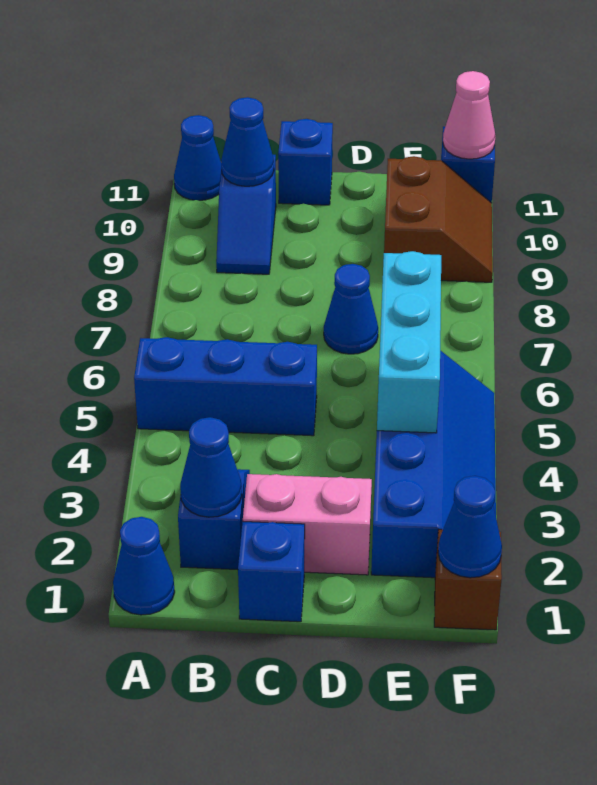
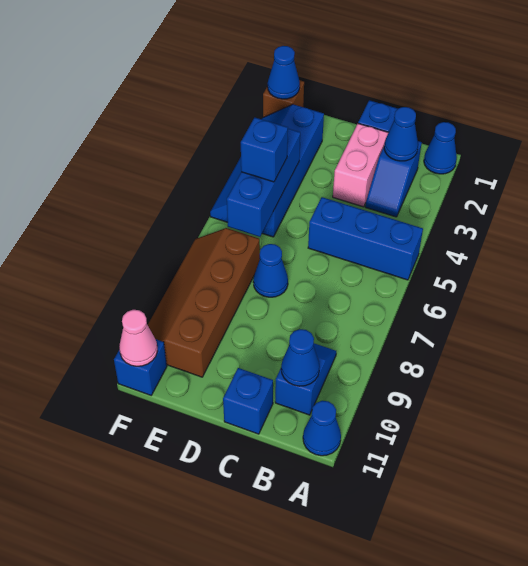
pink 1x2 brick [243,474,372,575] -> pink 1x2 brick turned to [333,124,389,207]
cyan 1x3 brick [377,251,441,433] -> blue 1x3 brick [227,129,300,237]
none -> blue 1x1 brick [241,117,288,182]
brown 2x2 slope [384,156,493,282] -> brown 2x4 slope [148,228,260,377]

